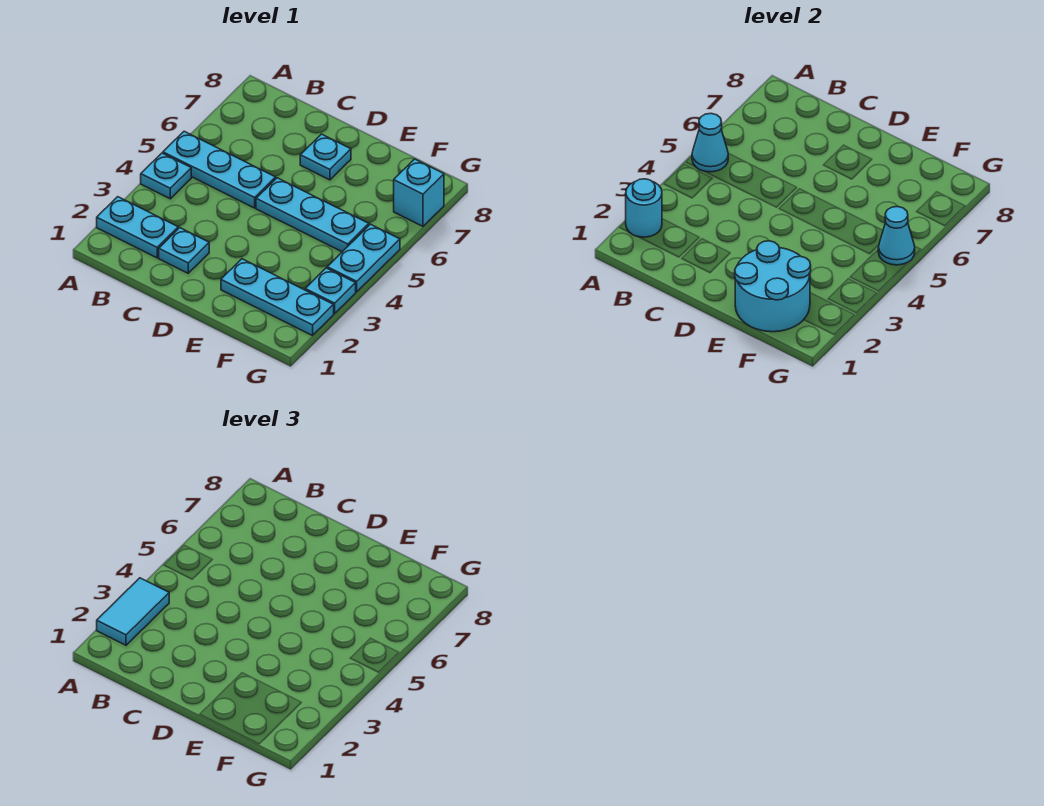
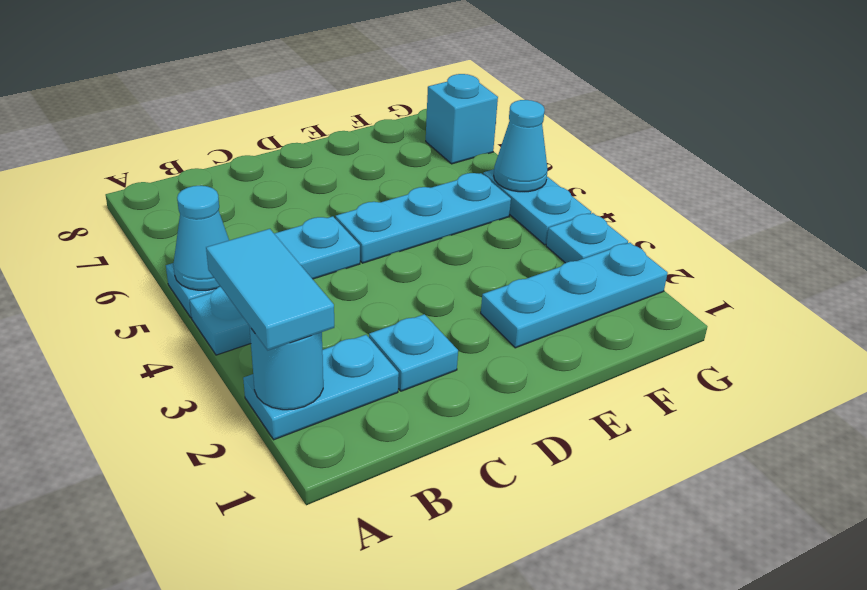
cyan 1x1 plate [300,134,351,180] -> none
cyan 2x2 round brick [735,241,811,332] -> none

